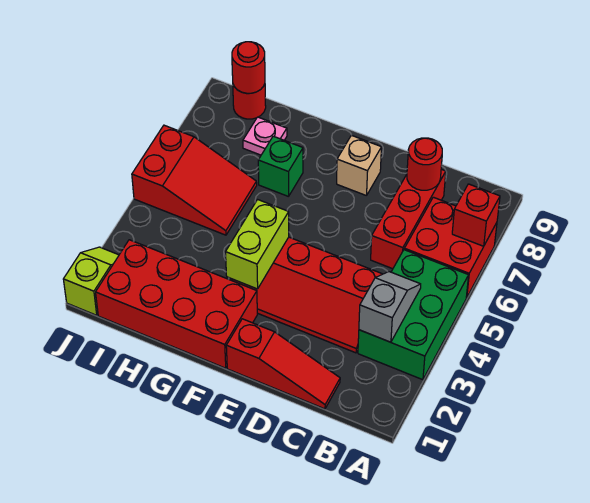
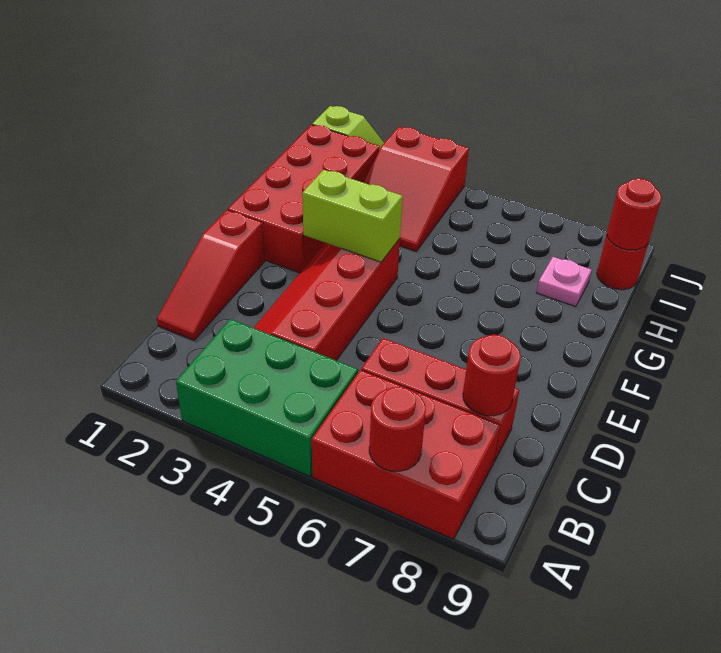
red 2x2 brick [404,197,497,298] -> red 2x3 brick [312,370,500,539]
red 1x1 brick [452,184,500,246] -> red 1x1 round brick [369,387,426,471]
grey 1x2 slope [359,272,421,342] -> none
tan 1x1 brick [337,135,382,196] -> none
green 1x1 brick [258,136,303,197] -> none
red 2x3 slope [132,125,257,235] -> red 2x3 slope moved to [363,127,469,251]

